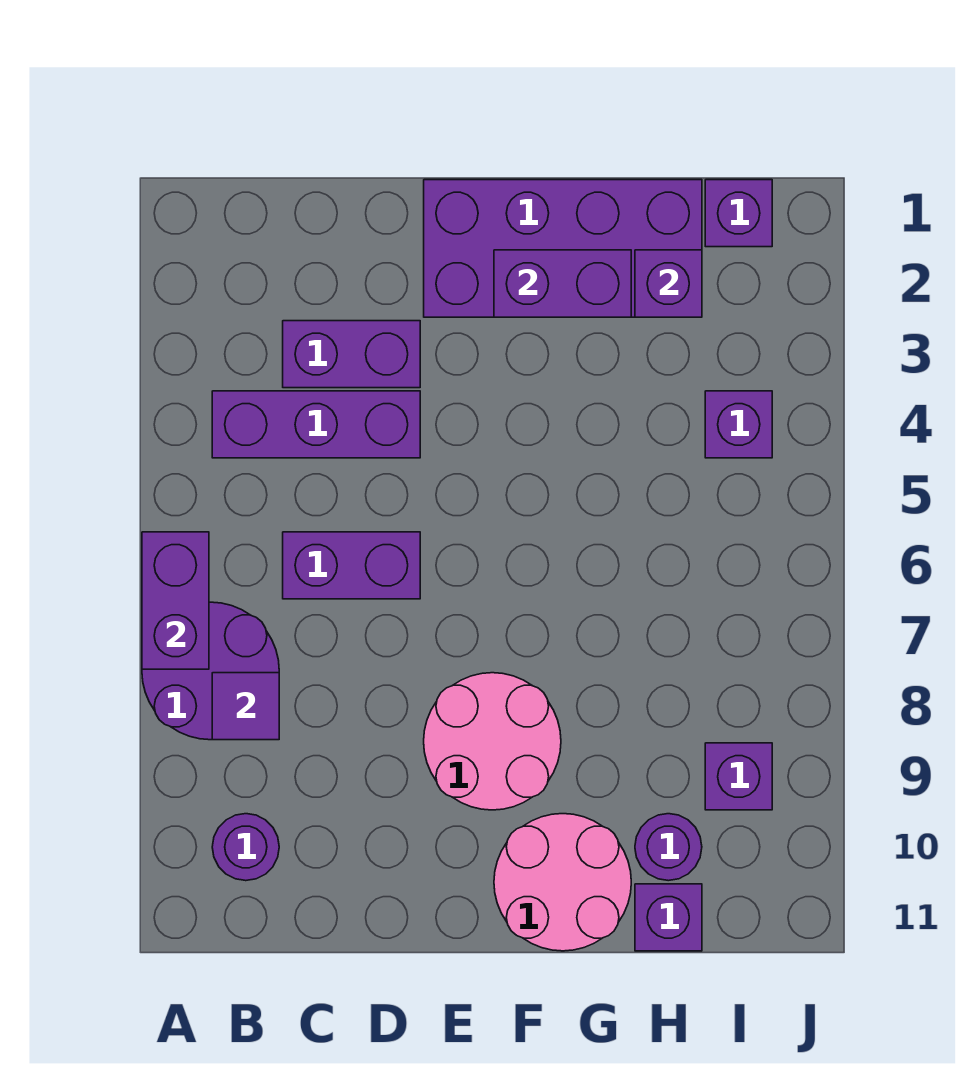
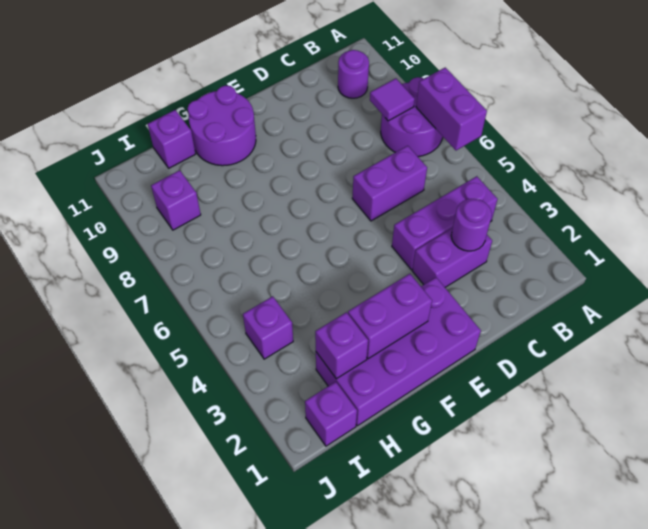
pink 2x2 round brick [424,673,561,810] -> none
pink 2x2 round brick [494,814,631,951] -> purple 2x2 round brick [188,86,256,166]
purple 1x1 round brick [635,814,702,881] -> purple 1x1 round brick moved to [451,199,492,251]

